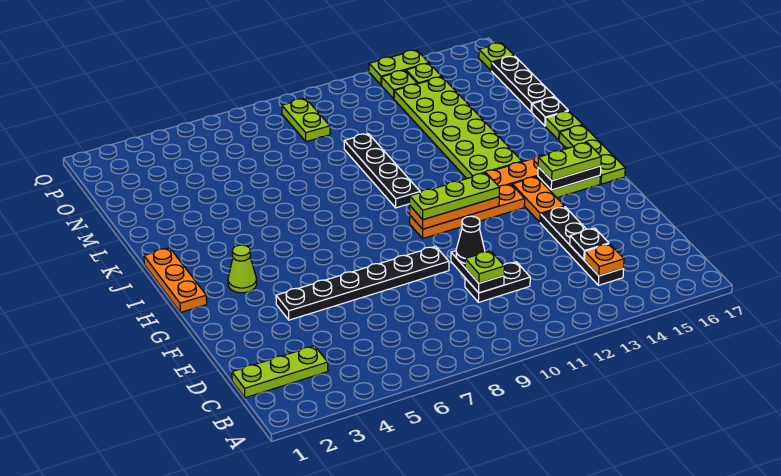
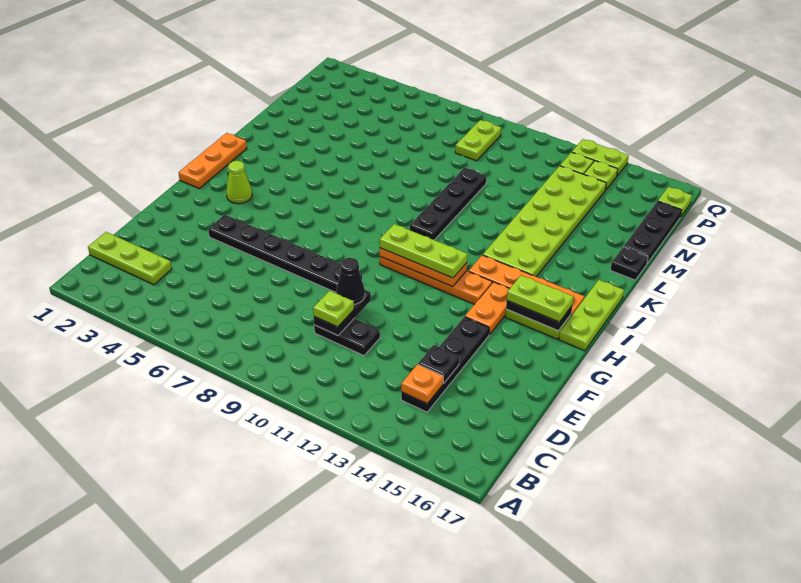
lime 1x1 plate [546,111,582,140] -> none

